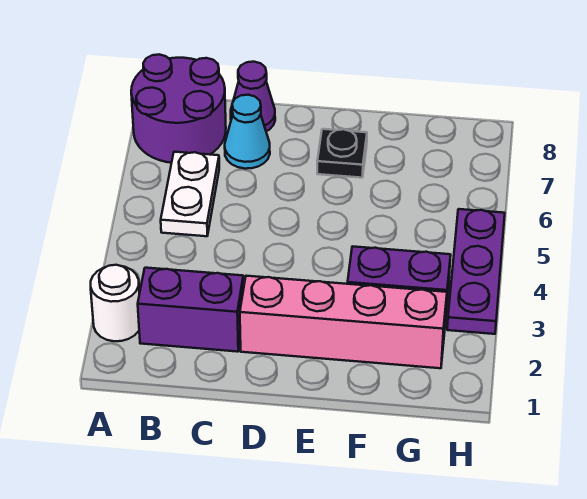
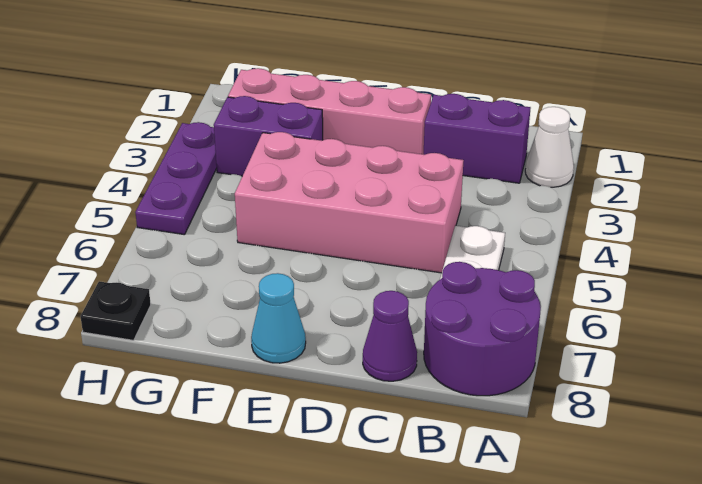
white 1x1 round brick [91,265,140,341] -> white 1x1 cone [525,107,574,187]
none -> pink 2x4 brick [235,132,464,273]
cyan 1x1 cone [225,95,270,169] -> cyan 1x1 cone moved to [251,273,306,363]
black 1x1 plate [317,129,367,178] -> black 1x1 plate moved to [81,281,151,340]

